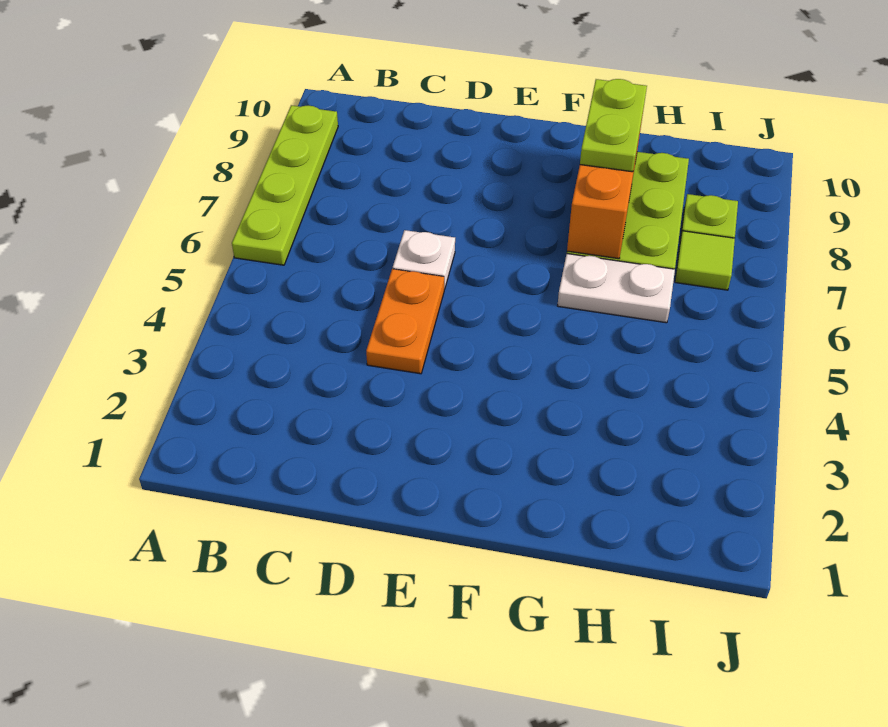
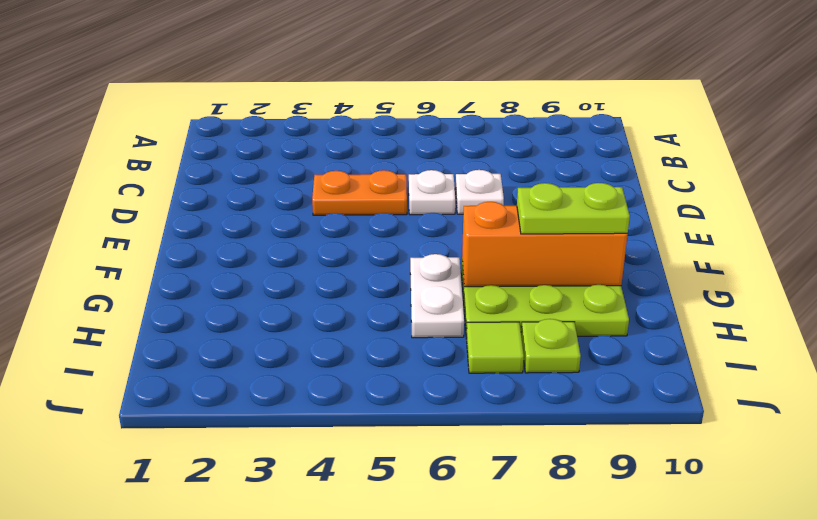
lime 1x4 plate [232,105,338,265] -> none
none -> white 1x1 plate [455,170,504,214]

